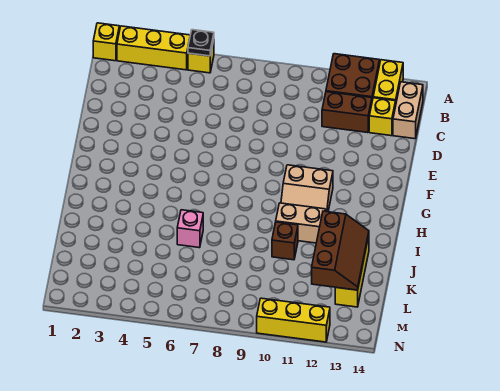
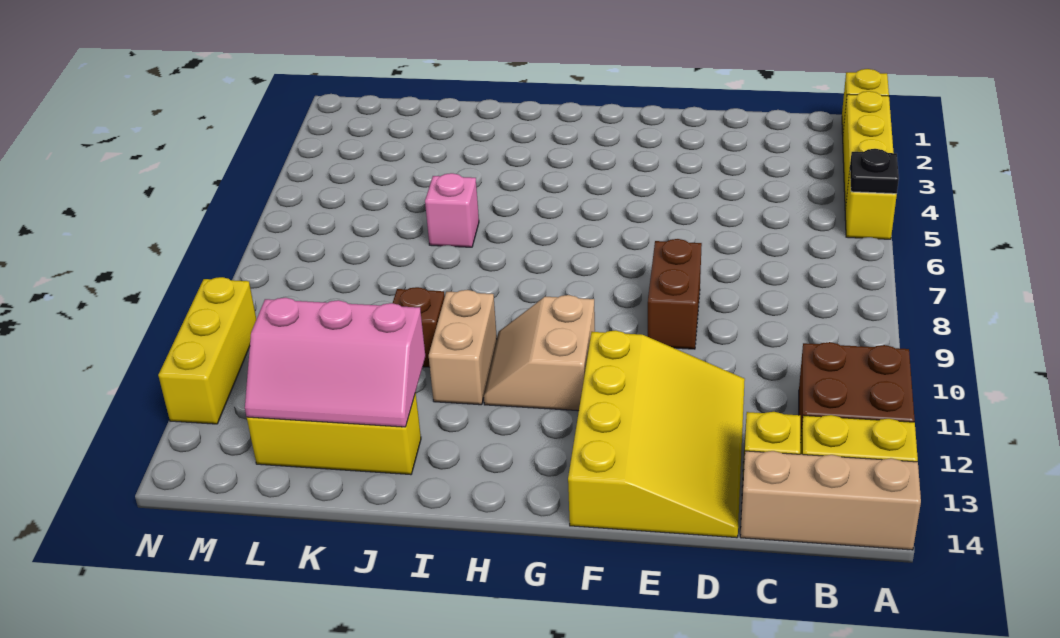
tan 1x2 brick [393,82,423,139] -> tan 1x3 brick [740,451,921,550]
brown 1x2 brick [322,92,372,133] -> brown 1x2 brick moved to [648,239,702,349]
none -> yellow 3x4 slope [568,330,745,538]
brown 2x3 slope [312,211,369,290] -> pink 2x3 slope [245,298,425,427]

